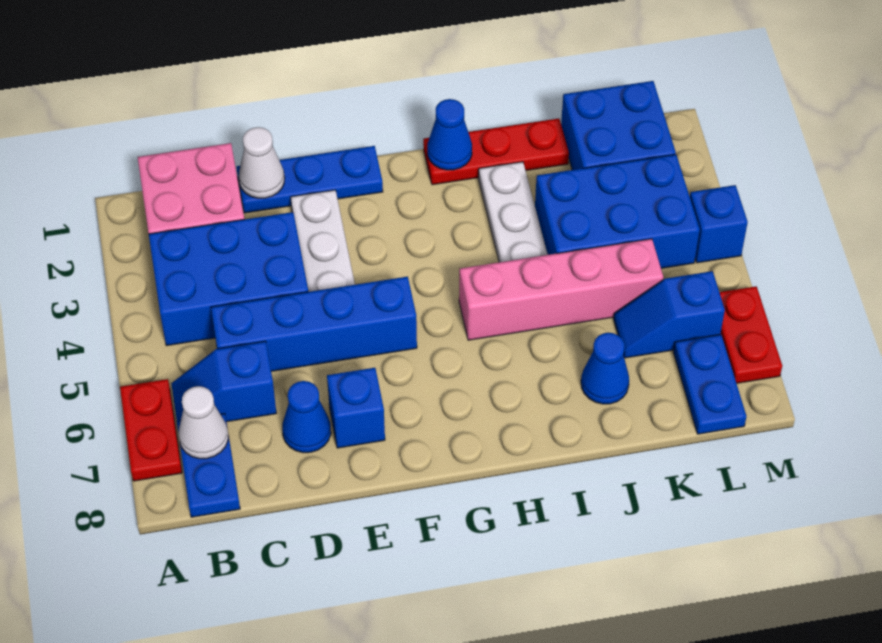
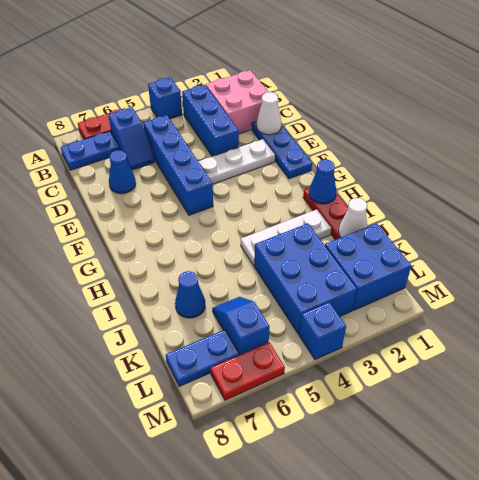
blue 2x3 brick [149,212,308,346] -> blue 1x3 brick [182,85,239,156]
blue 1x2 slope [171,341,276,422] -> blue 1x2 slope turned to [108,107,155,170]
white 1x1 cone [179,386,228,459] -> white 1x1 cone moved to [339,198,367,238]
blue 1x1 brick [327,368,385,448] -> blue 1x1 brick moved to [148,77,182,119]
pink 1x4 brick [459,239,663,340] -> none

